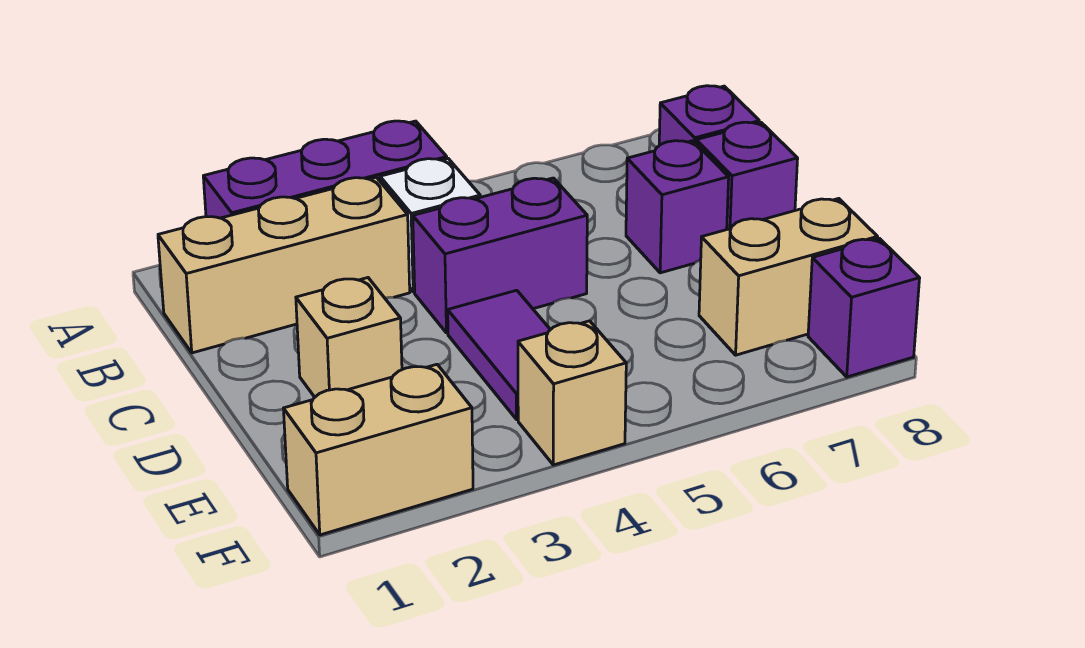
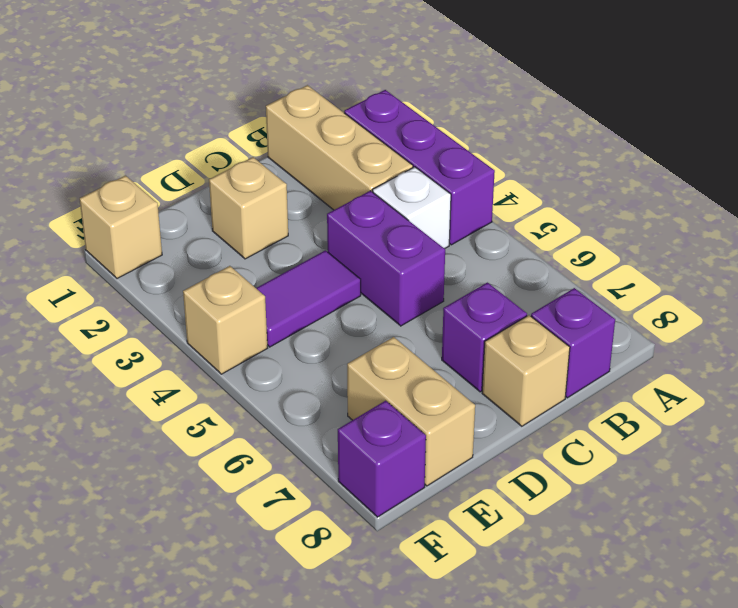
purple 1x1 brick [696,122,798,229] -> tan 1x1 brick [482,315,570,426]
tan 1x2 brick [283,364,473,535] -> tan 1x1 brick [80,176,162,279]

